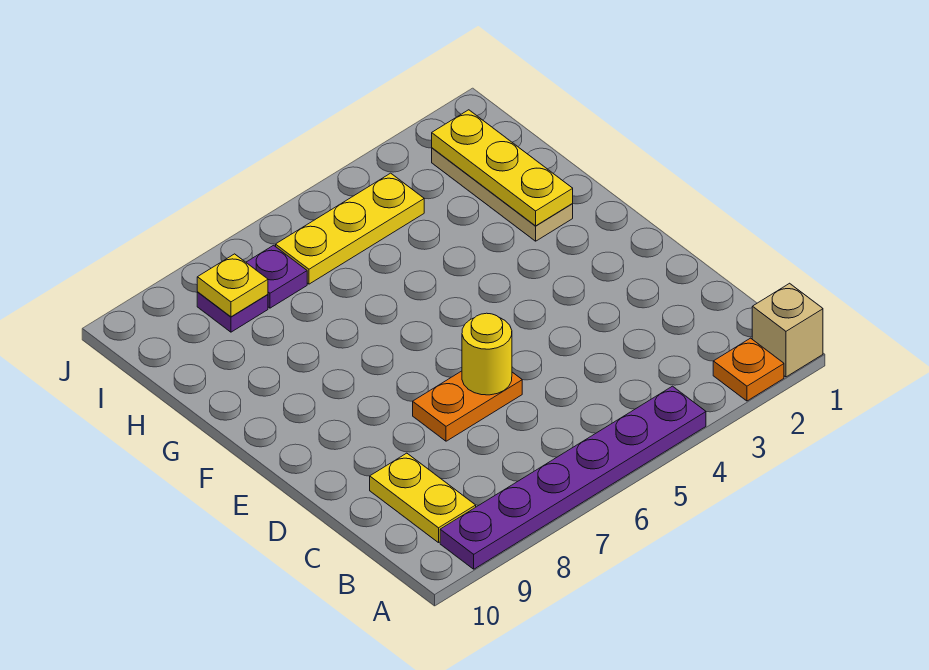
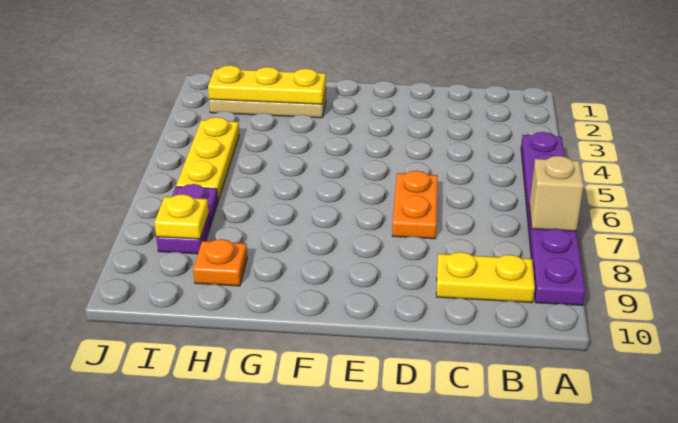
tan 1x1 brick [752,283,823,377] -> tan 1x1 brick moved to [529,156,584,231]
orange 1x1 plate [713,338,784,401] -> orange 1x1 plate moved to [193,239,247,286]
yellow 1x1 round brick [462,313,512,395] -> none

